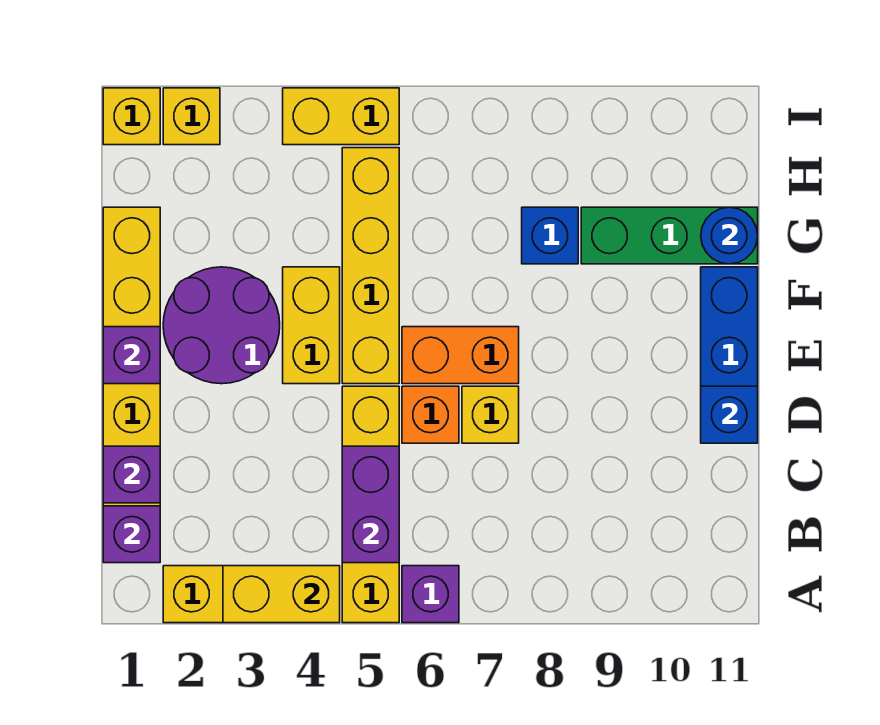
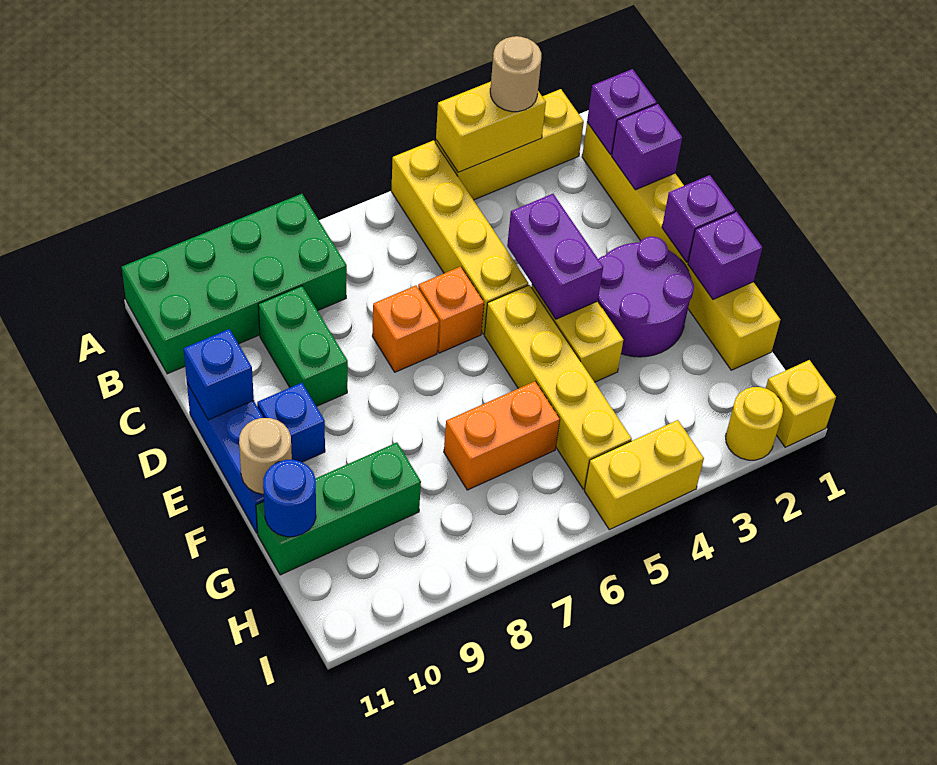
none -> tan 1x1 round brick [490,36,541,112]
purple 1x1 brick [402,566,459,623] -> purple 1x1 brick moved to [688,212,762,299]
none -> green 2x4 brick [122,194,347,374]
purple 1x2 brick [342,446,399,563] -> purple 1x2 brick moved to [507,194,603,319]
none -> green 1x2 brick [258,286,348,406]
yellow 1x1 brick [462,386,519,443] -> orange 1x1 brick [372,286,439,372]
orange 1x2 brick [402,327,519,384] -> orange 1x2 brick moved to [444,381,560,490]
none -> tan 1x1 round brick [239,418,292,494]
blue 1x1 brick [522,207,578,264] -> blue 1x1 brick moved to [257,383,325,462]
yellow 1x1 brick [163,88,220,145] -> yellow 1x1 round brick [726,387,783,460]

